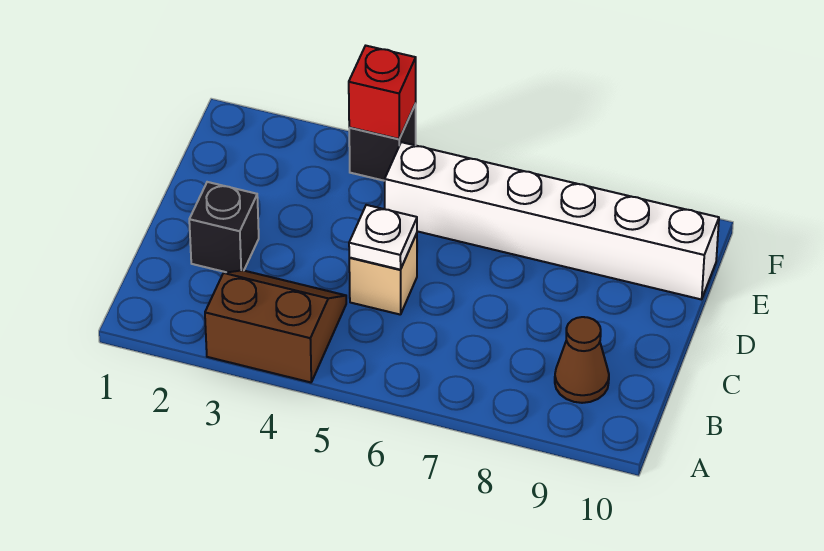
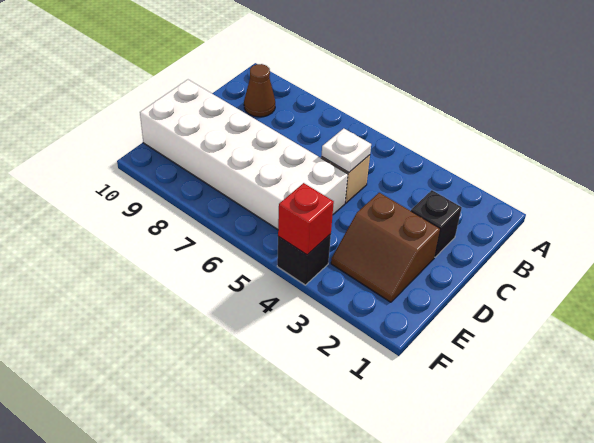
brown 2x2 slope [205,270,346,382] -> brown 2x2 slope moved to [331,193,440,302]
white 1x6 brick [385,142,719,300] -> white 2x6 brick [140,80,348,229]

